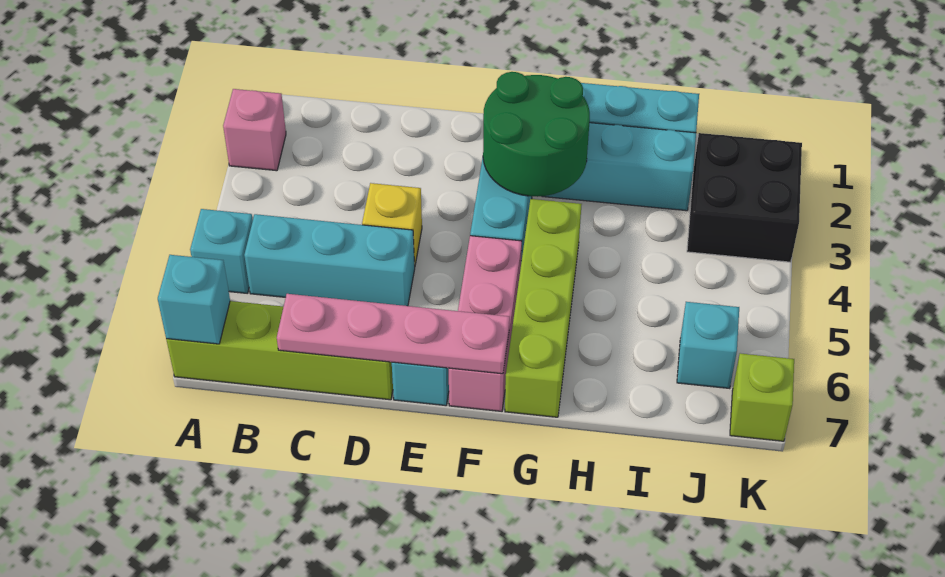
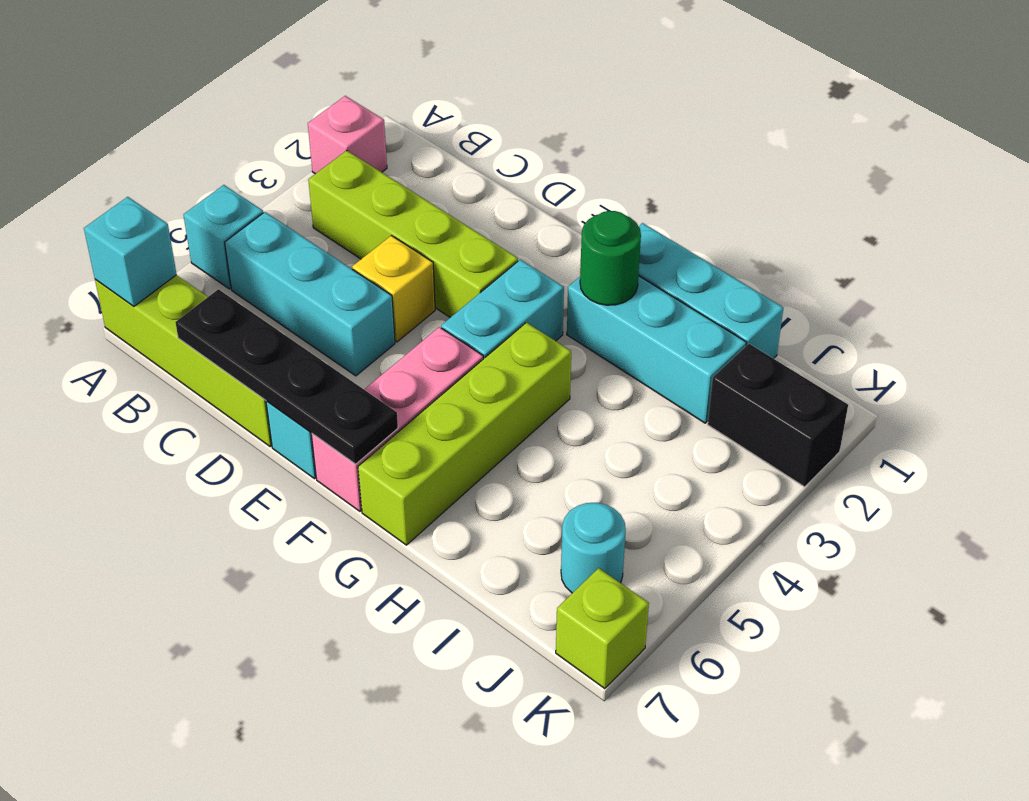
none -> lime 1x4 brick [308,151,518,318]
pink 1x4 plate [277,294,510,374] -> black 1x4 plate [175,289,398,464]
green 2x2 round brick [483,72,590,197] -> green 1x1 round brick [580,211,641,305]
black 2x2 brick [687,133,802,262] -> black 1x2 brick [708,344,848,487]
cyan 1x1 brick [677,302,739,389] -> cyan 1x1 round brick [561,503,626,593]

